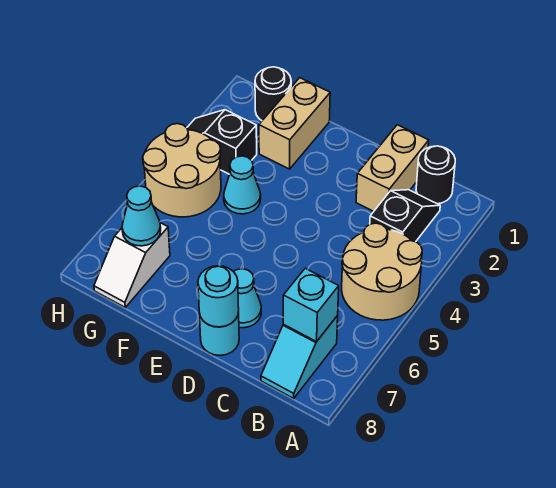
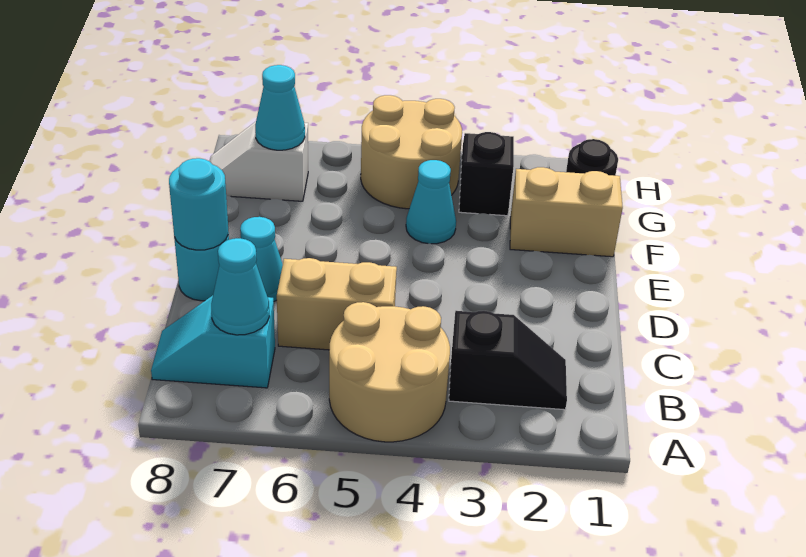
black 1x1 round brick [416,146,455,204] -> none
cyan 1x1 brick [283,268,339,342] -> cyan 1x1 cone [211,238,269,335]
tan 1x2 brick [356,125,429,211] -> tan 1x2 brick moved to [277,258,397,350]

